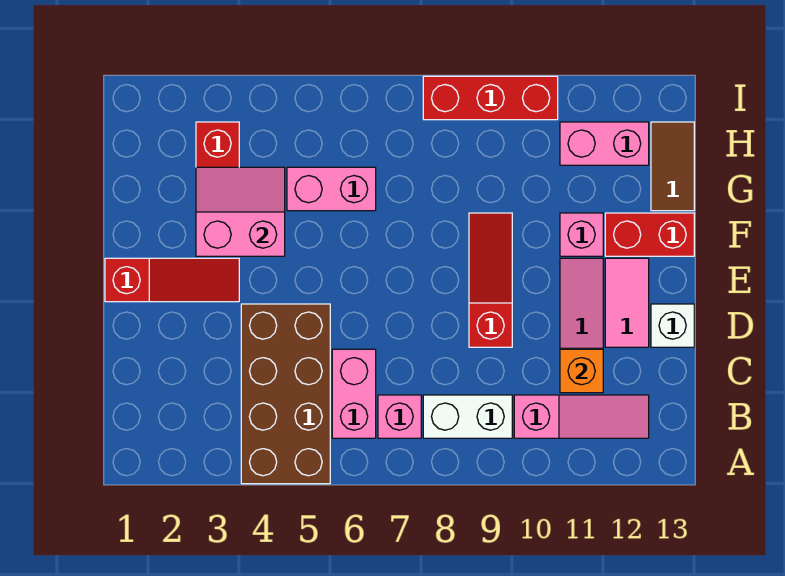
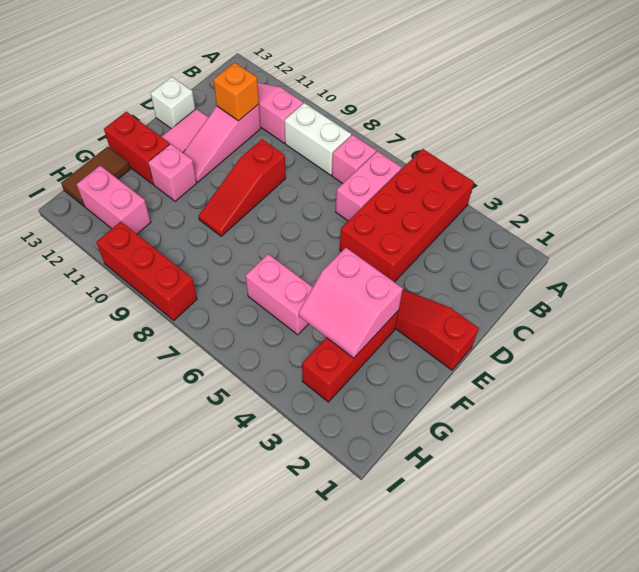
brown 2x4 brick [241,304,330,484] -> red 2x4 brick [340,149,474,282]

